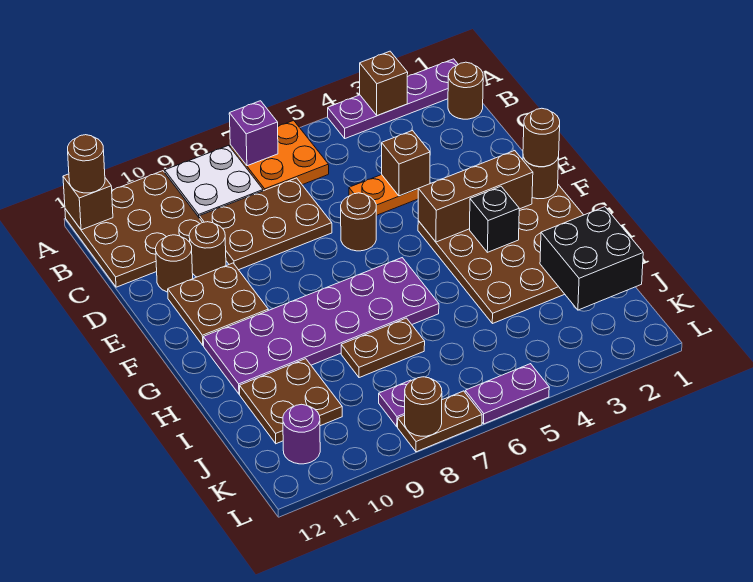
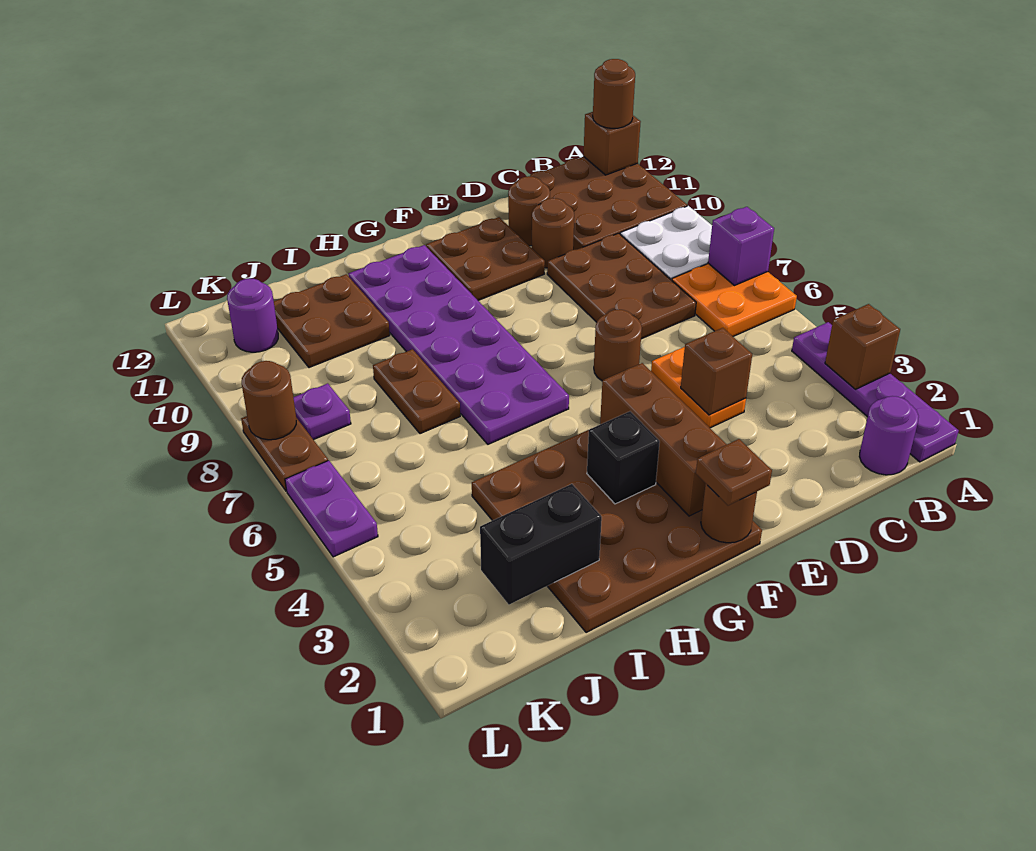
brown 1x1 round brick [448,62,483,119] -> purple 1x1 round brick [859,396,919,475]
brown 1x1 round brick [523,108,560,167] -> brown 1x1 plate [696,439,772,506]
black 2x2 brick [540,207,643,310] -> black 1x2 brick [480,484,602,605]

